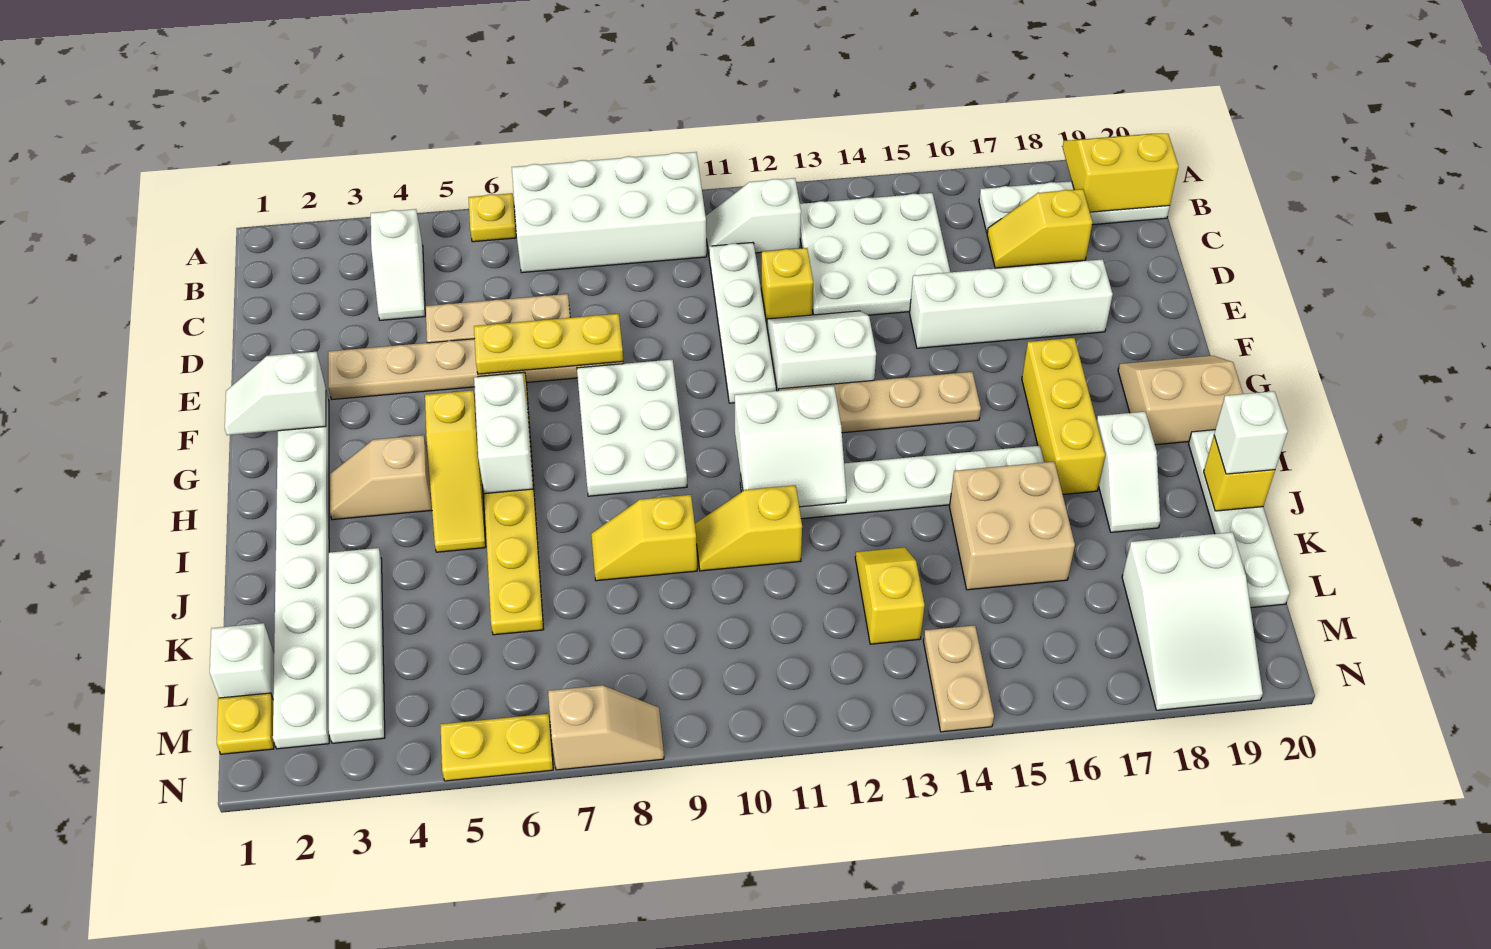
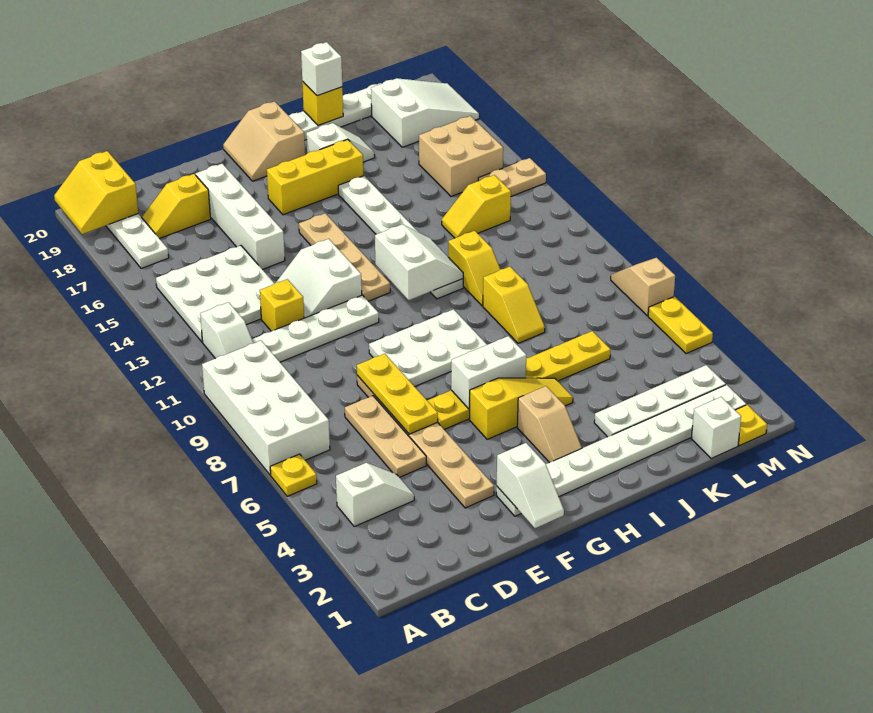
yellow 1x2 slope [987,189,1092,268] -> yellow 1x2 slope turned to [142,174,211,239]
tan 2x2 brick [950,462,1075,590] -> tan 2x2 brick moved to [419,116,503,196]

